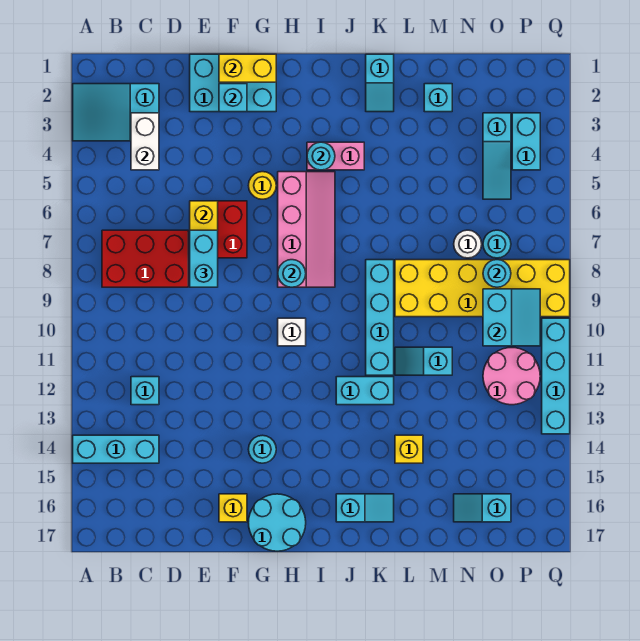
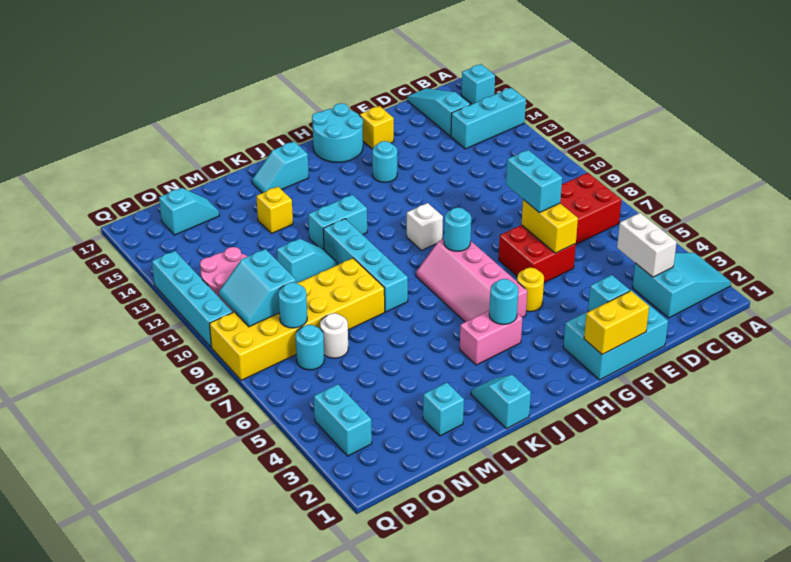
cyan 1x1 brick [131,377,159,405] -> cyan 1x1 brick moved to [461,64,495,104]
cyan 1x3 slope [483,113,511,199] -> cyan 1x3 slope moved to [407,88,470,136]

